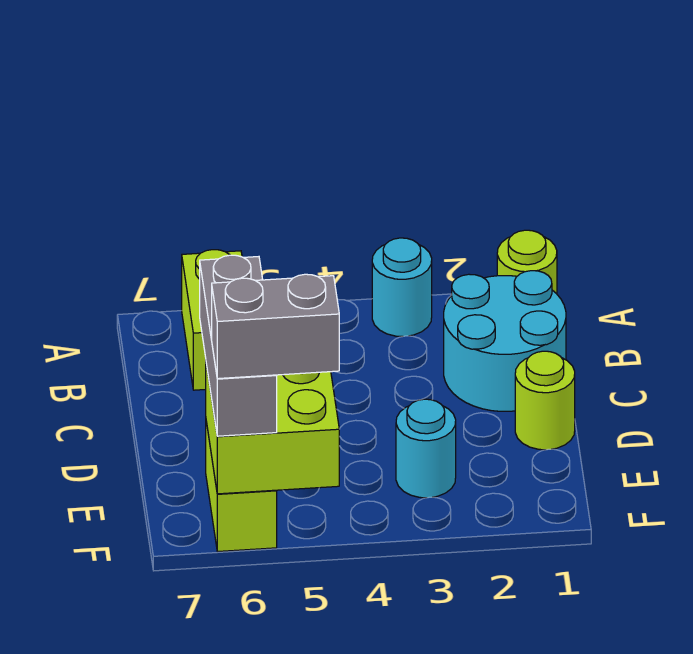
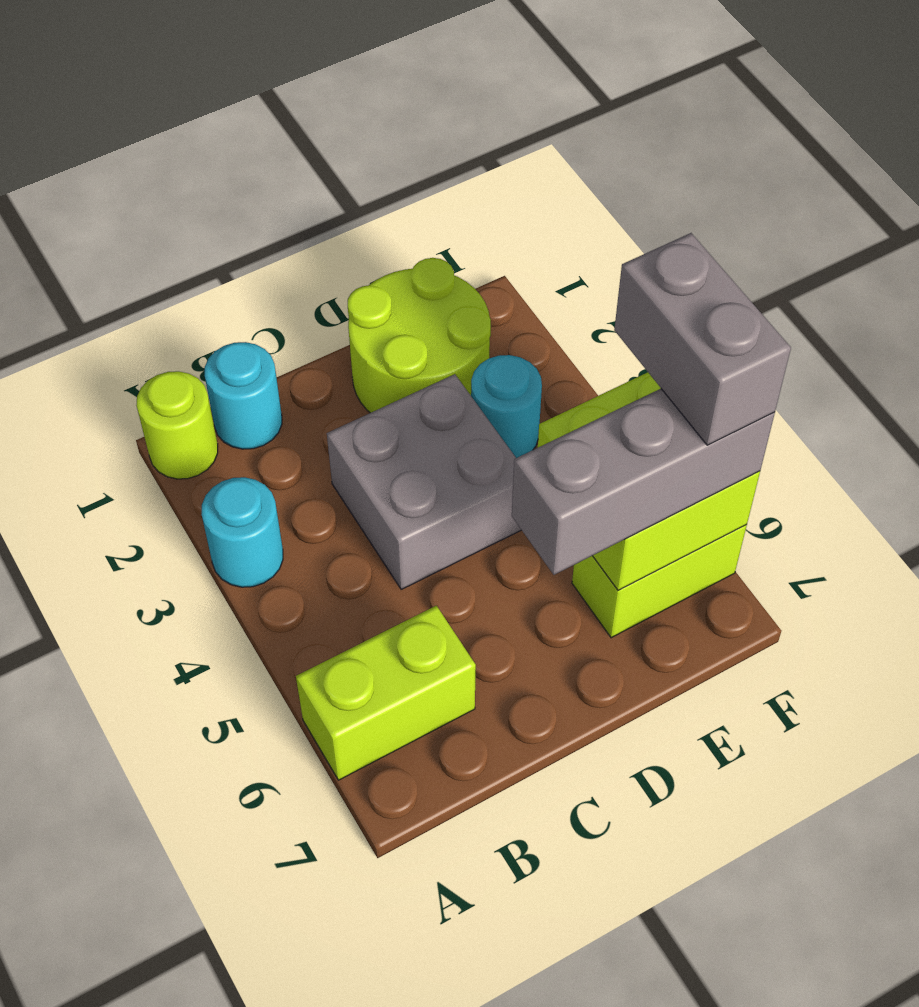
cyan 2x2 round brick [444,271,566,411] -> cyan 1x1 round brick [204,342,282,449]
none -> grey 2x2 brick [327,374,521,589]
lime 1x1 round brick [515,351,575,450] -> lime 2x2 round brick [348,258,491,413]

